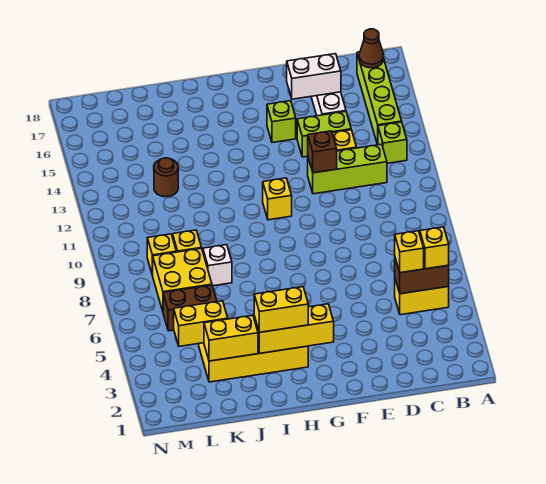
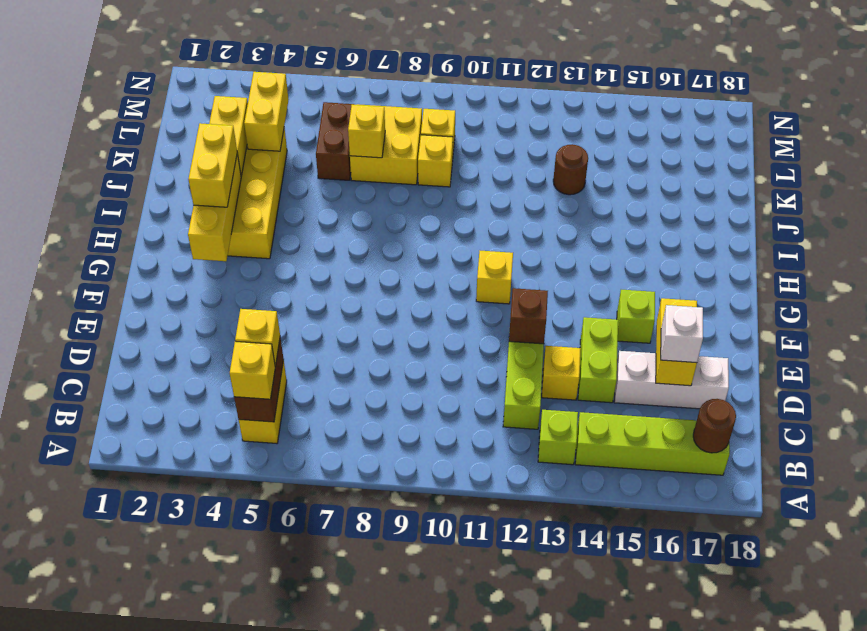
brown 1x1 cone [359,29,384,68] -> brown 1x1 round brick [693,399,736,453]
white 1x2 brick [287,54,341,99] -> yellow 1x2 brick [656,298,697,386]
white 1x1 brick [203,245,232,286] -> white 1x1 brick moved to [661,305,703,363]
none -> yellow 1x1 brick [348,105,385,158]

